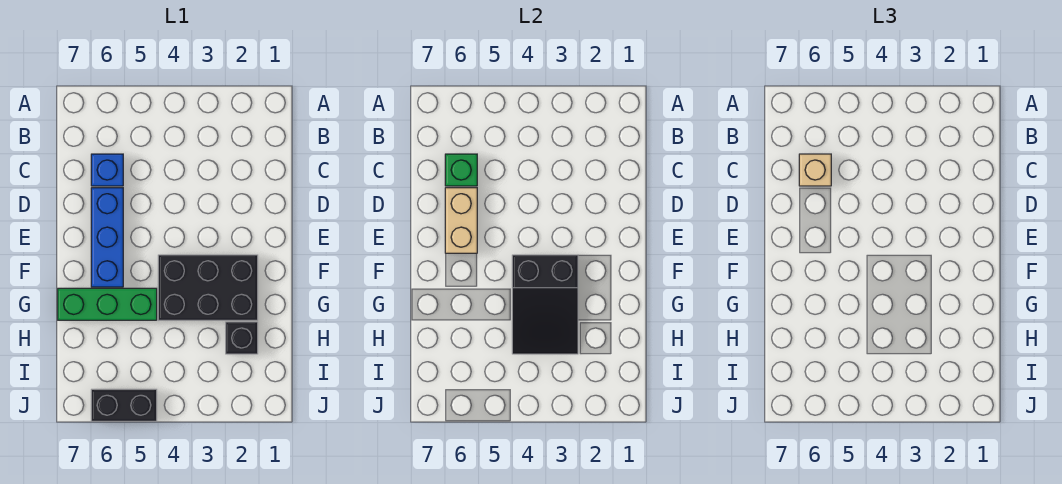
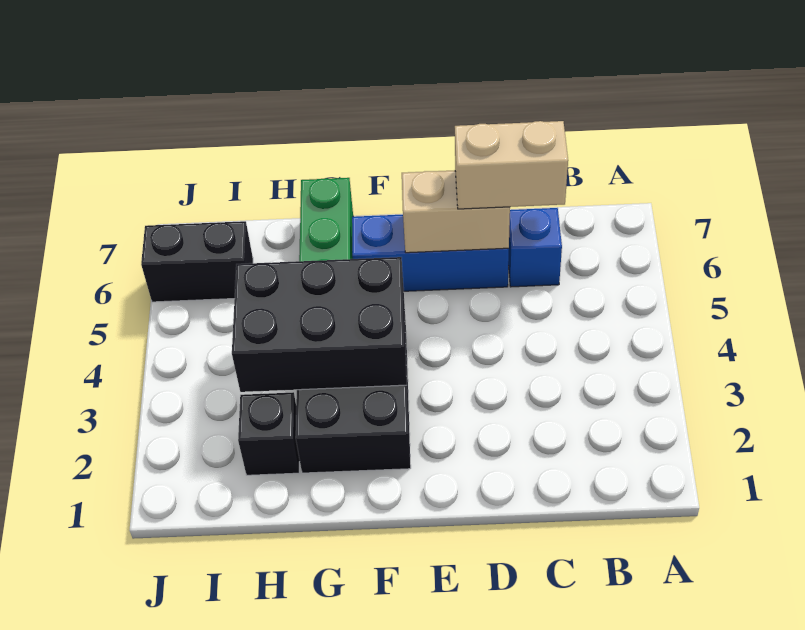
green 1x1 brick [445,154,477,186] -> none
tan 1x1 brick [799,154,831,186] -> tan 1x2 brick [455,121,568,209]
black 2x3 slope [512,255,578,354] -> black 2x3 brick [232,257,407,392]
black 1x2 brick [91,389,157,421] -> black 1x2 brick turned to [141,221,253,302]

